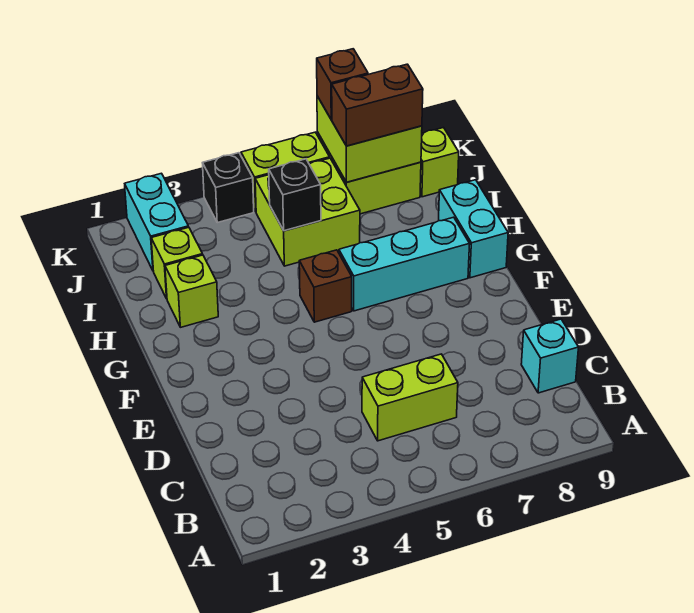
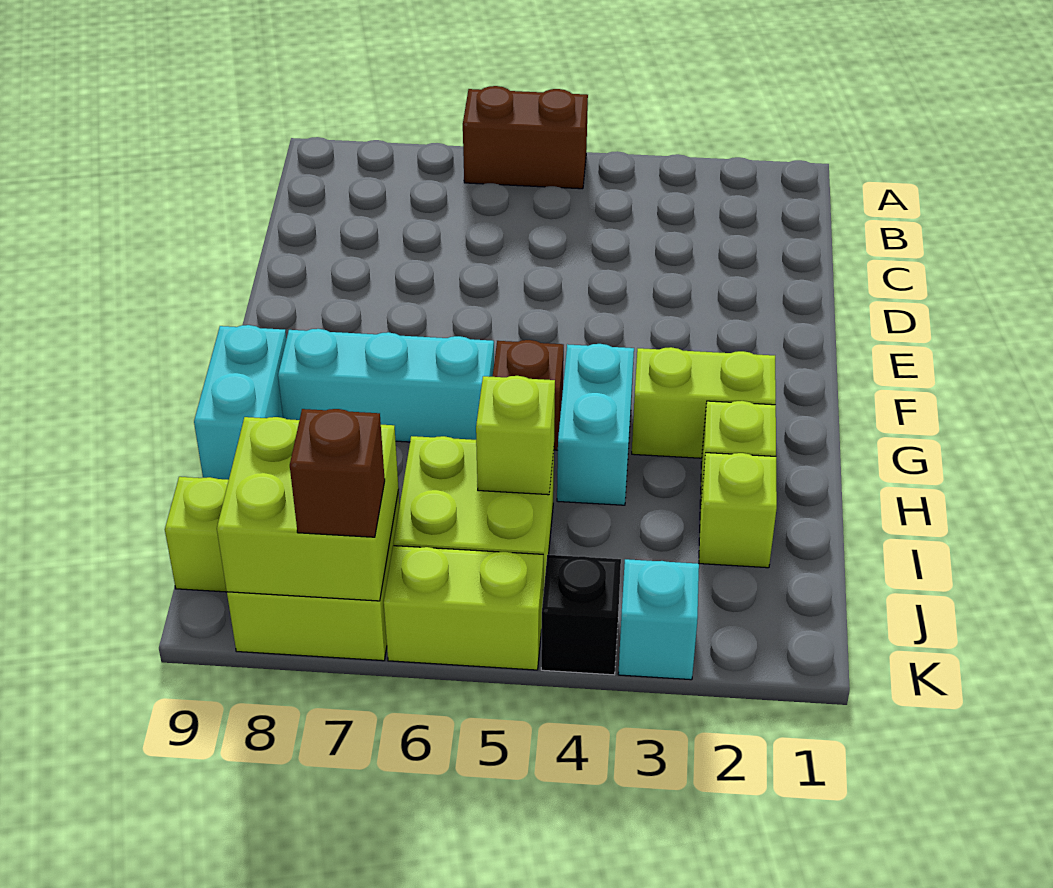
lime 1x2 brick [362,354,458,441] -> lime 1x2 brick moved to [632,347,776,458]
cyan 1x1 brick [521,319,579,393] -> cyan 1x1 brick moved to [618,559,699,680]
black 1x1 brick [269,159,321,231] -> lime 1x1 brick [476,376,555,495]
cyan 1x2 brick [125,173,188,270] -> cyan 1x2 brick moved to [557,344,634,505]
brown 1x2 brick [332,64,423,146] -> brown 1x2 brick moved to [463,86,588,189]

